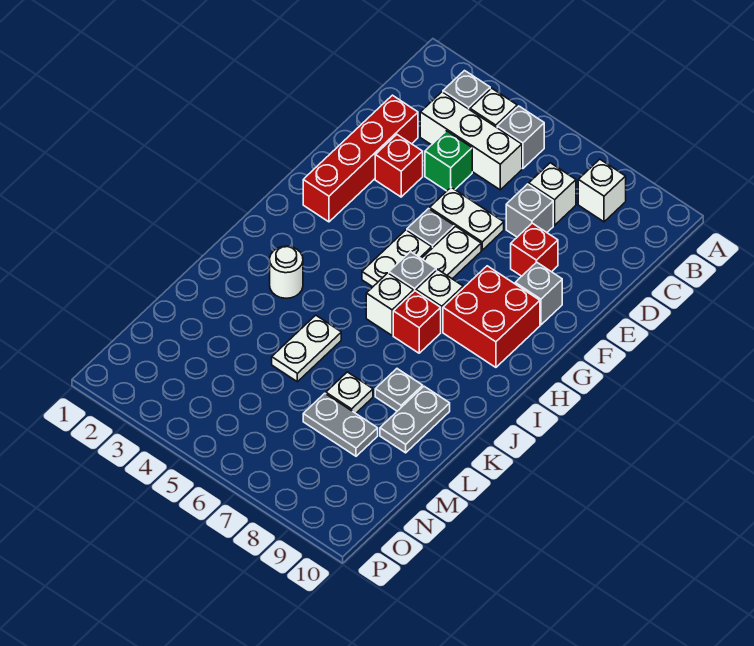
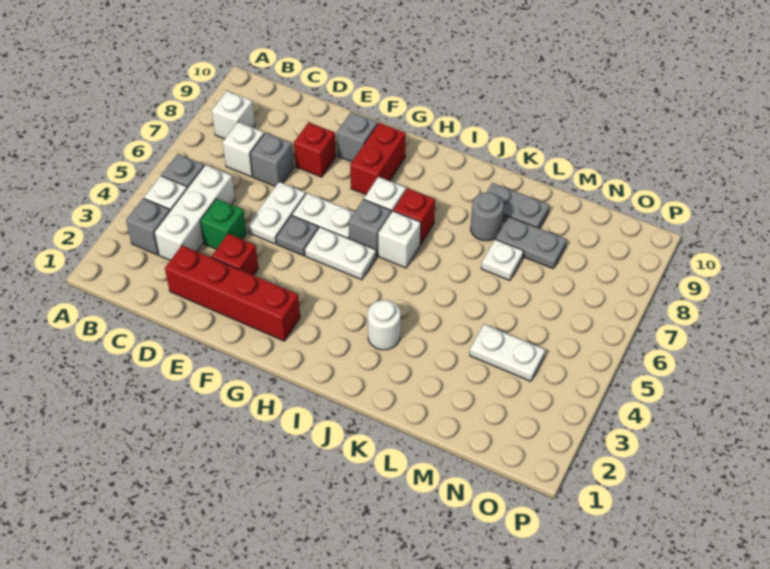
red 2x2 brick [443,266,540,367] -> red 1x2 brick [350,123,406,195]
white 1x2 plate [272,315,341,382] -> white 1x2 plate moved to [470,324,545,381]
grey 1x1 plate [375,369,423,411] -> grey 1x1 round brick [471,193,504,241]
grey 1x2 plate [303,393,378,456] -> grey 1x2 plate turned to [496,216,567,269]

